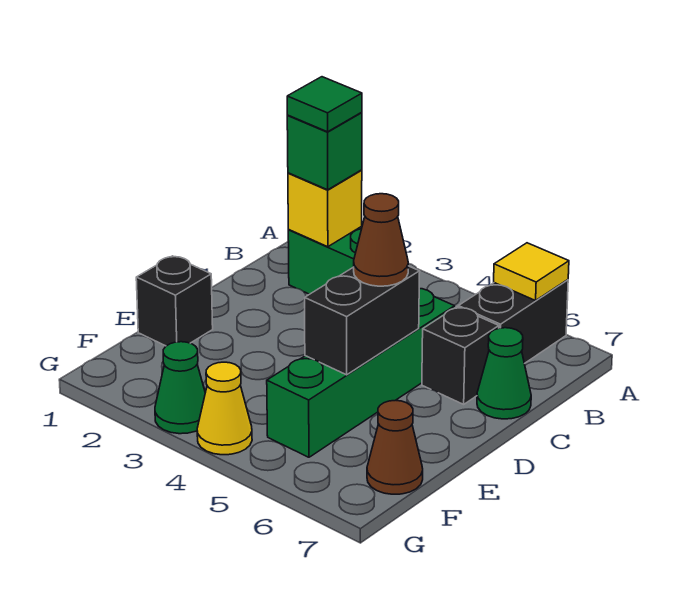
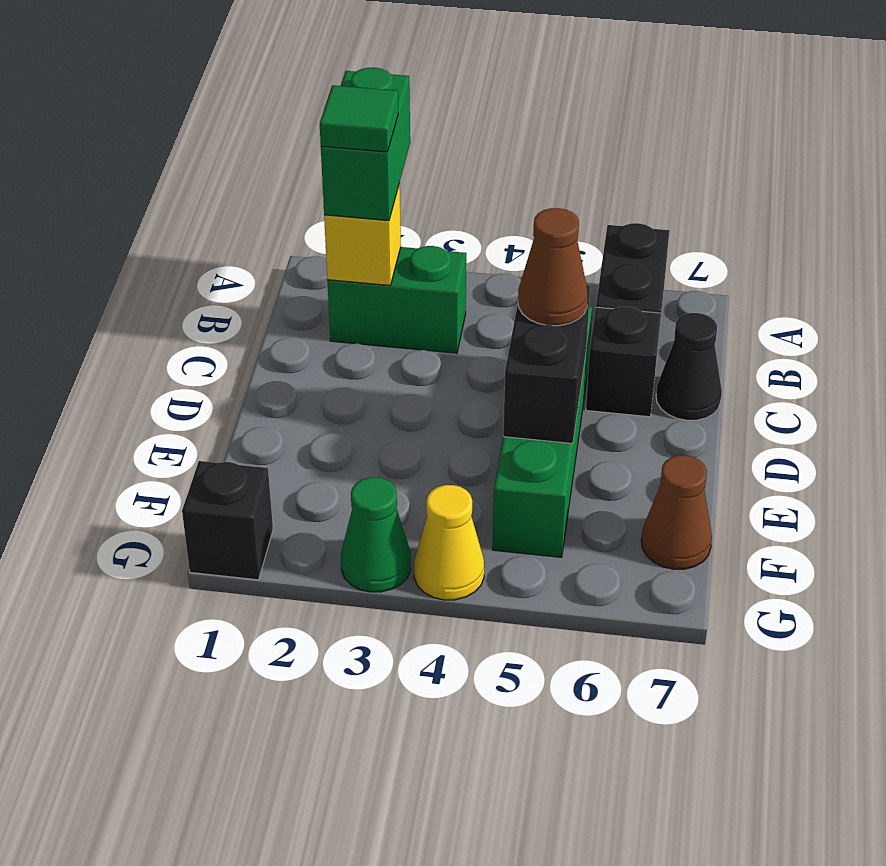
yellow 1x1 tile [494,243,569,301] -> none
green 1x1 brick [287,112,362,190] -> green 1x2 brick [321,68,410,221]
green 1x1 cone [477,328,531,419] -> black 1x1 cone [656,313,722,420]
black 1x1 brick [136,256,213,346] -> black 1x1 brick moved to [182,461,273,580]

